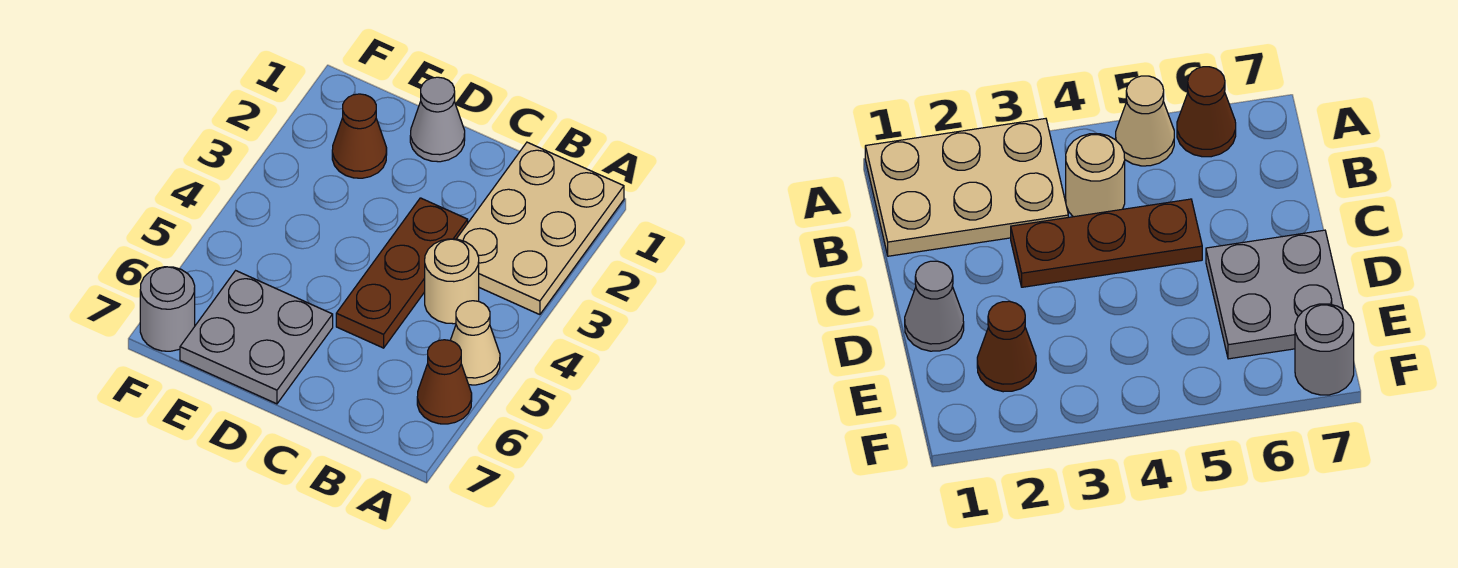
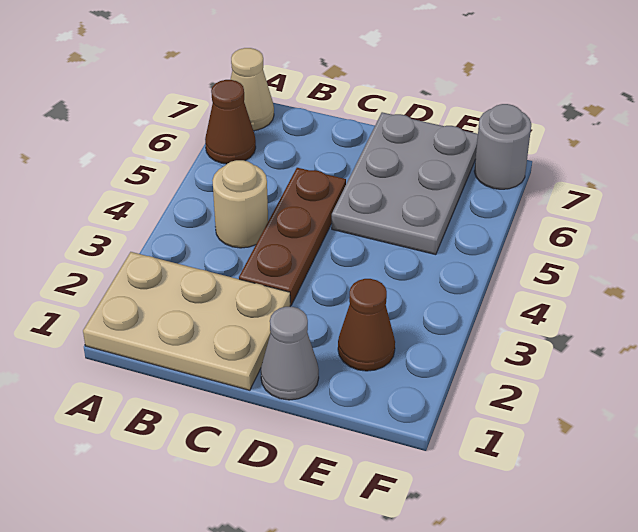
tan 2x3 plate [457,142,624,315] -> tan 2x3 plate turned to [83,252,290,390]
tan 1x1 cone [450,301,500,385] -> tan 1x1 cone moved to [230,48,274,131]
grey 2x2 plate [180,271,333,404] -> grey 2x3 plate [332,112,478,255]

